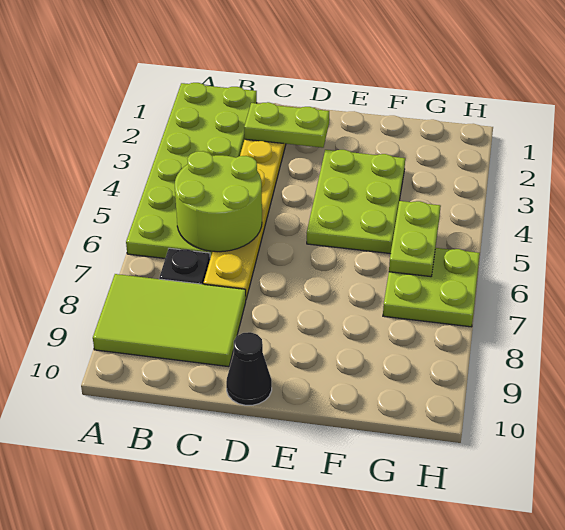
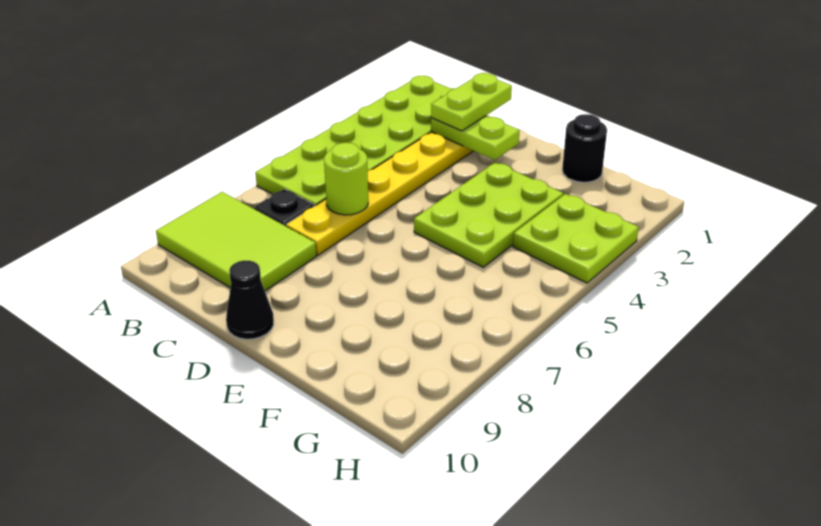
lime 2x2 round brick [175,151,262,252] -> lime 1x1 round brick [324,143,368,215]
none -> black 1x1 round brick [562,114,607,182]
lime 1x2 plate [389,201,441,277] -> lime 1x2 plate moved to [431,73,512,131]
lime 2x2 plate [383,248,480,327] -> lime 2x2 plate moved to [513,194,639,283]

